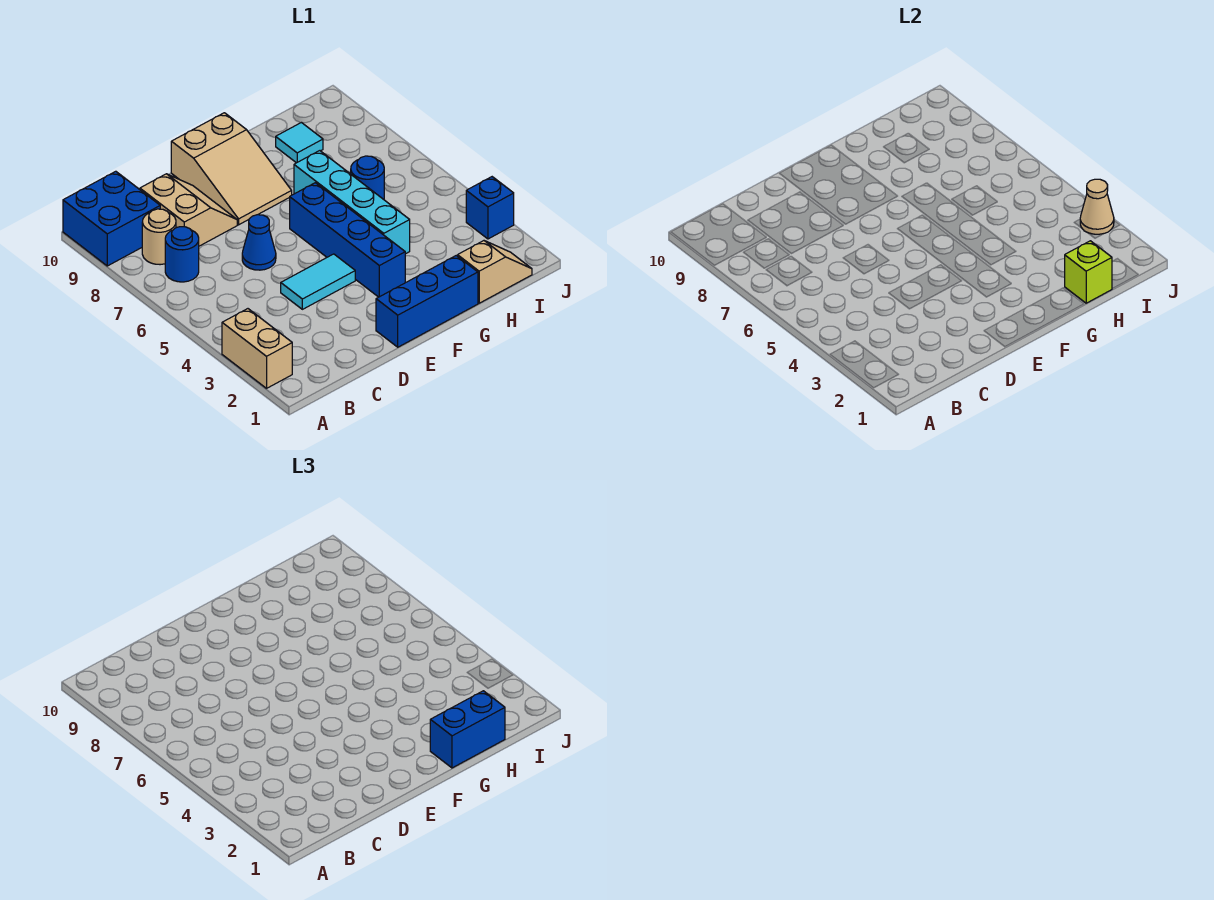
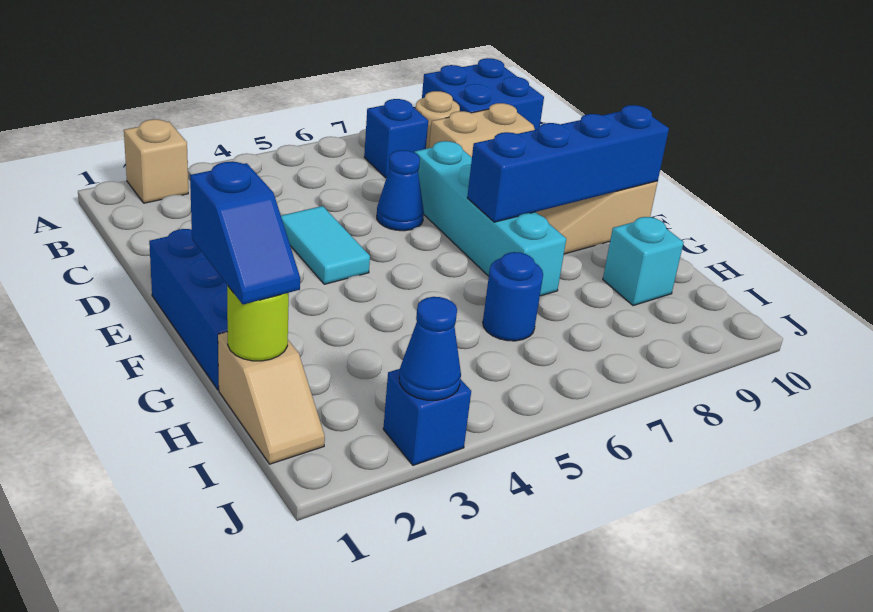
tan 1x2 brick [222,309,292,388] -> tan 1x1 brick [124,119,188,203]
blue 1x1 round brick [165,227,199,282] -> blue 1x1 brick [364,99,428,178]
blue 1x4 brick [290,183,405,297] -> blue 1x4 brick moved to [467,105,669,222]
blue 1x2 brick [430,691,505,768] -> blue 1x2 slope [190,162,300,304]
cyan 1x4 brick [294,151,410,254] -> cyan 1x4 brick turned to [415,141,566,296]
lime 1x1 brick [1065,241,1112,303] -> lime 1x1 round brick [227,285,289,361]
cyan 1x1 tile [276,123,323,163] -> cyan 1x1 brick [603,217,684,306]
tan 1x1 cone [1080,179,1114,234] -> blue 1x1 cone [399,297,461,400]

